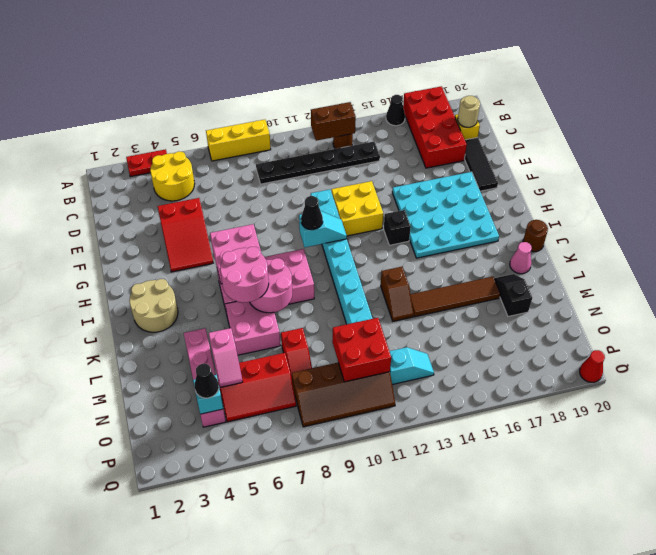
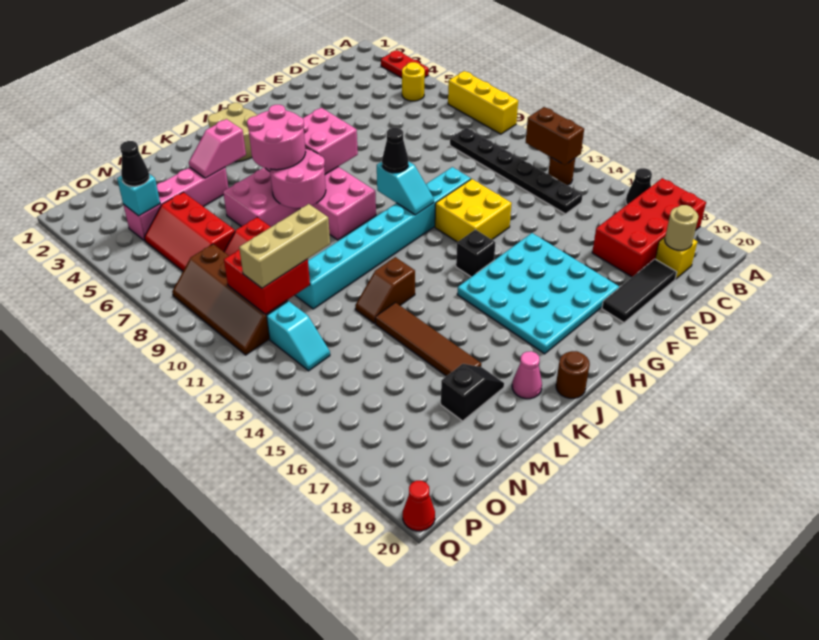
yellow 2x2 round brick [150,151,195,201] -> yellow 1x1 round brick [402,62,425,101]
red 2x3 slope [158,198,213,272] -> none
pink 1x2 slope [209,328,243,387] -> pink 1x2 slope moved to [189,119,246,178]
none -> tan 1x3 brick [239,204,330,288]

